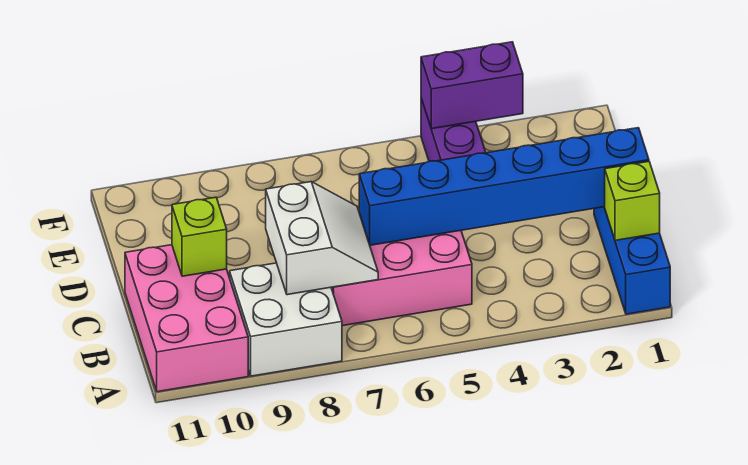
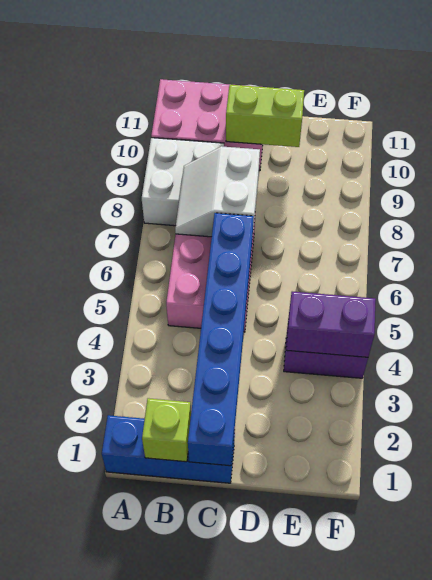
white 2x2 slope [266,182,378,295] -> white 2x2 slope turned to [175,146,260,240]
lime 1x1 brick [172,197,227,276] -> lime 1x2 brick [226,85,304,147]
purple 1x2 brick [421,42,523,129] -> purple 1x2 brick turned to [286,292,376,357]

